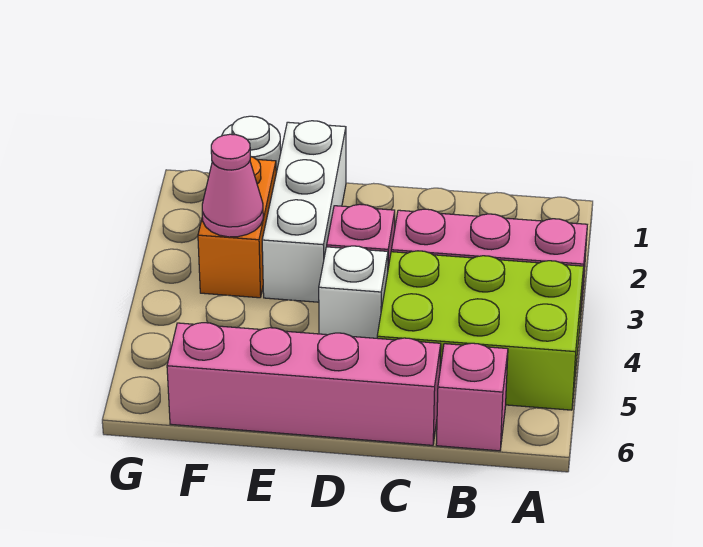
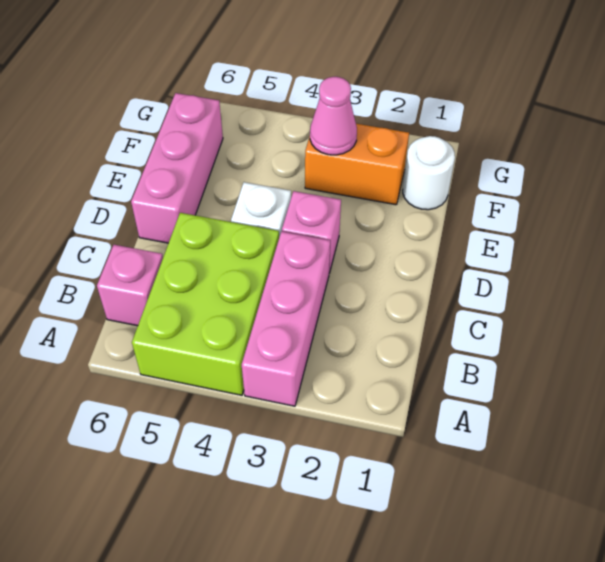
pink 1x4 brick [167,323,441,445] -> pink 1x3 brick [131,93,223,243]
white 1x3 brick [262,121,346,302] -> none

